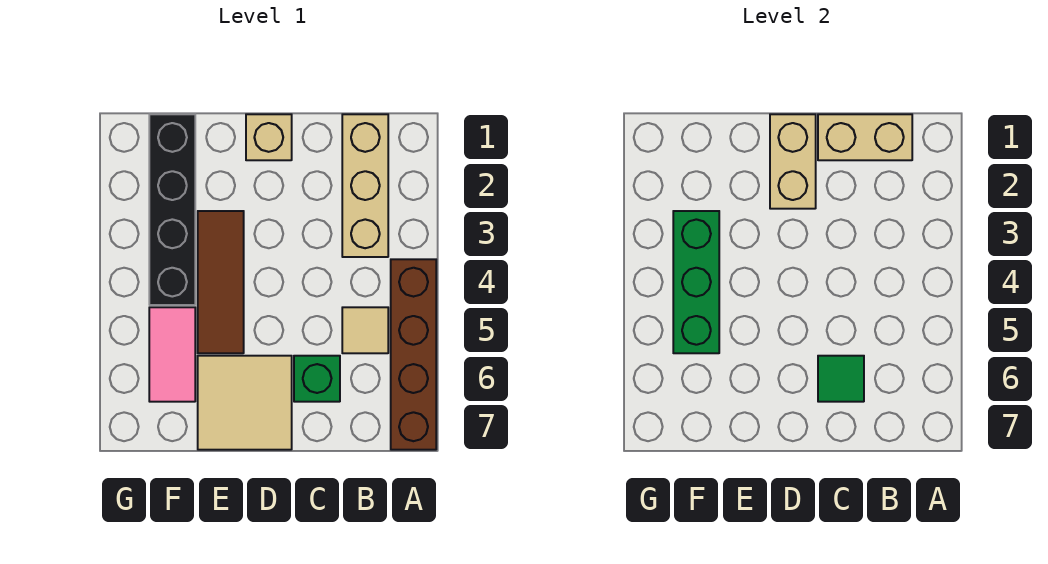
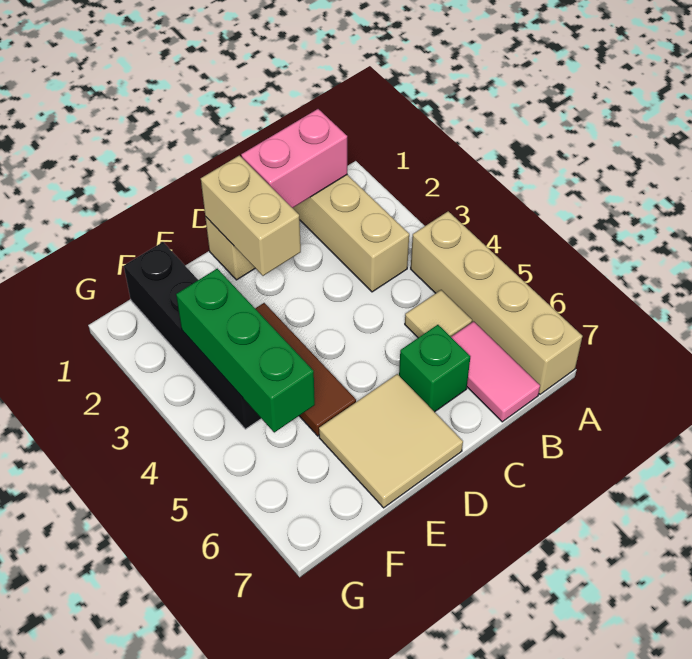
brown 1x4 brick [391,259,436,450] -> tan 1x4 brick [411,211,583,394]
tan 1x2 brick [818,114,912,160] -> pink 1x2 brick [241,109,347,208]
green 1x1 tile [818,356,864,402] -> none
pink 1x2 tile [149,307,195,402] -> pink 1x2 tile moved to [451,321,540,422]

